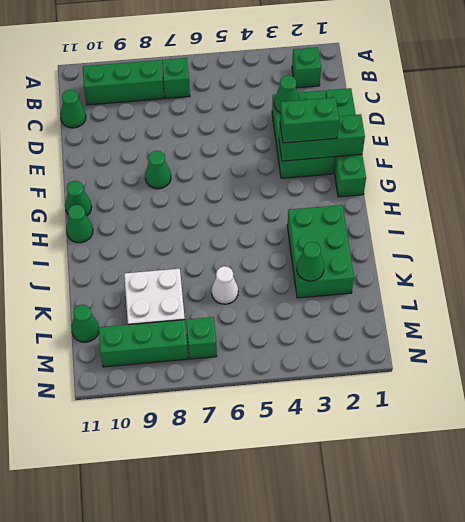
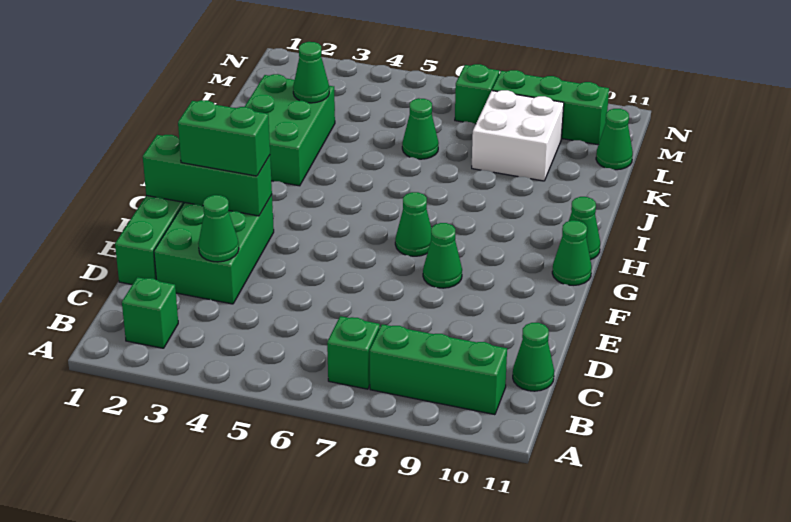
none -> green 1x1 cone [395,192,431,256]
white 1x1 cone [212,266,238,304] -> green 1x1 cone [402,98,439,159]

